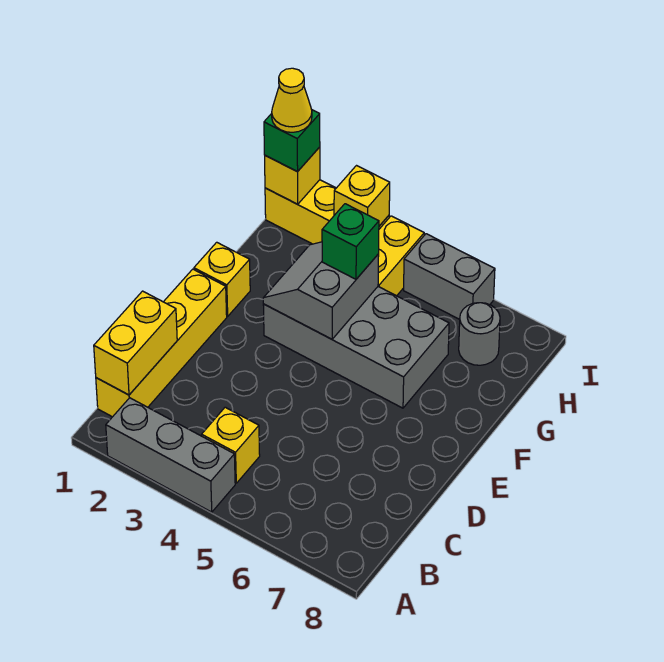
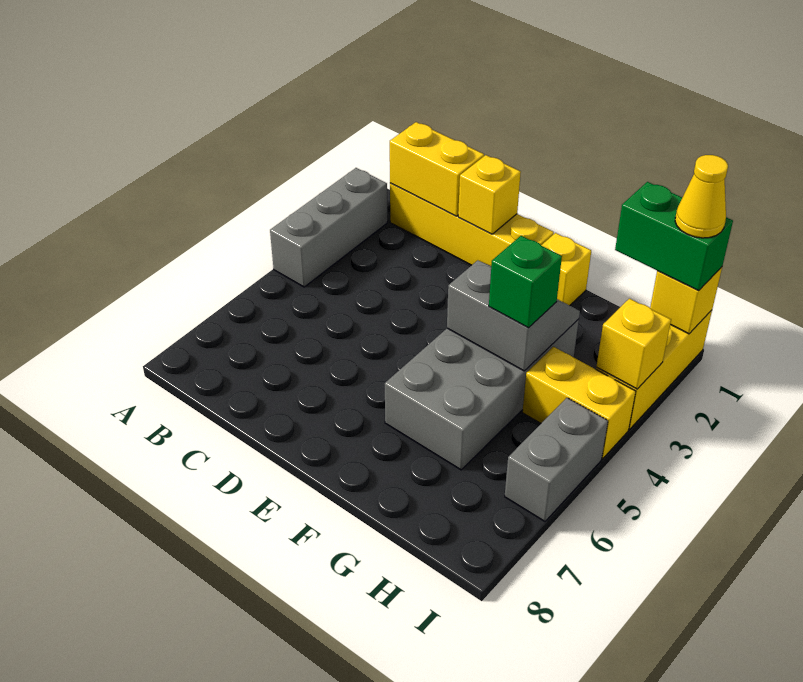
yellow 1x1 brick [202,407,260,483] -> yellow 1x1 brick moved to [458,155,521,234]
grey 1x1 round brick [459,303,500,365] -> none
green 1x1 brick [264,110,320,172] -> green 1x2 brick [615,182,733,291]

